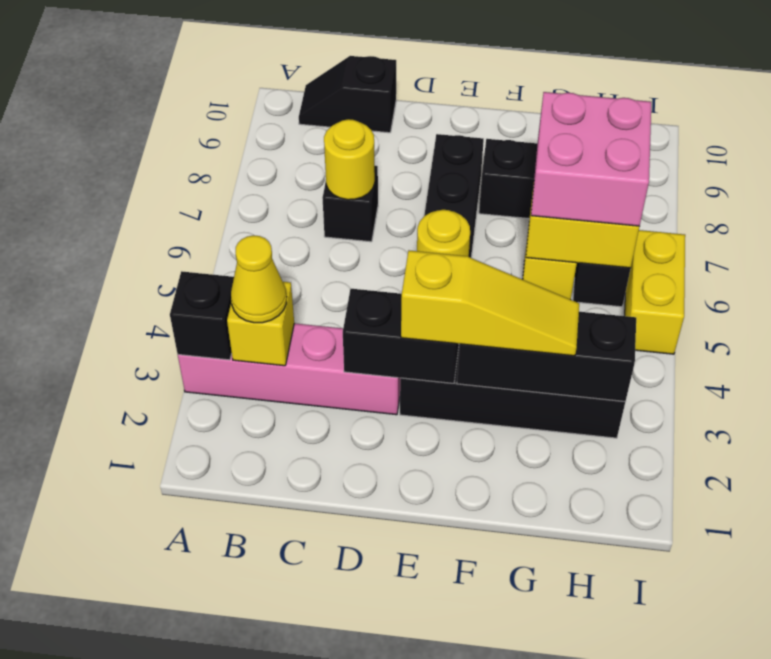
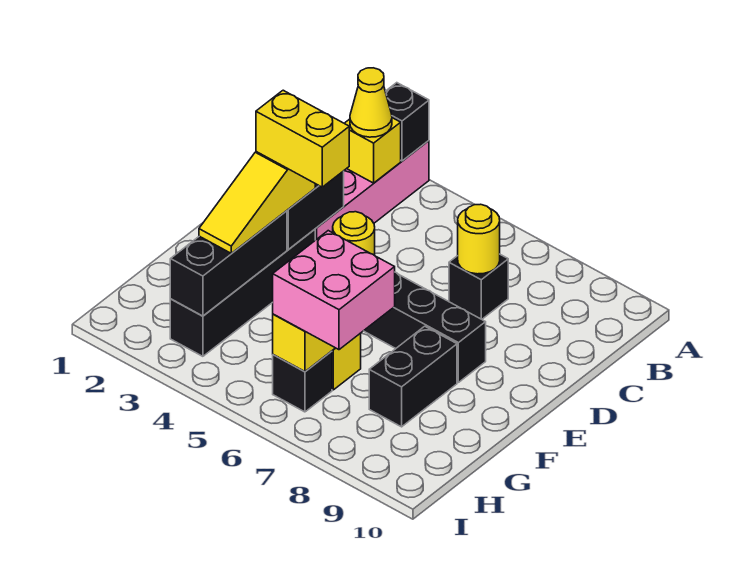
black 1x2 slope [299,56,396,133] -> none
yellow 1x2 brick [625,230,685,354] -> yellow 1x2 brick moved to [256,90,349,187]

